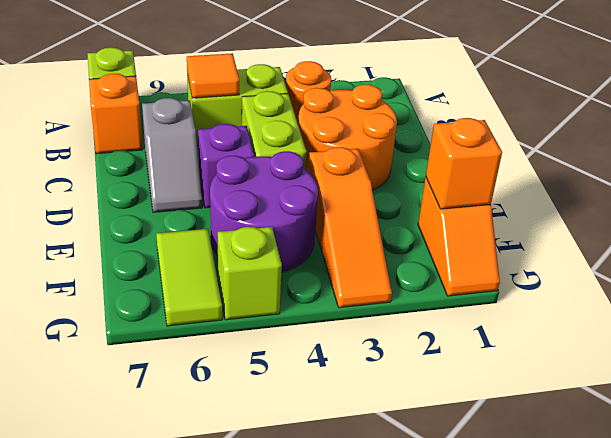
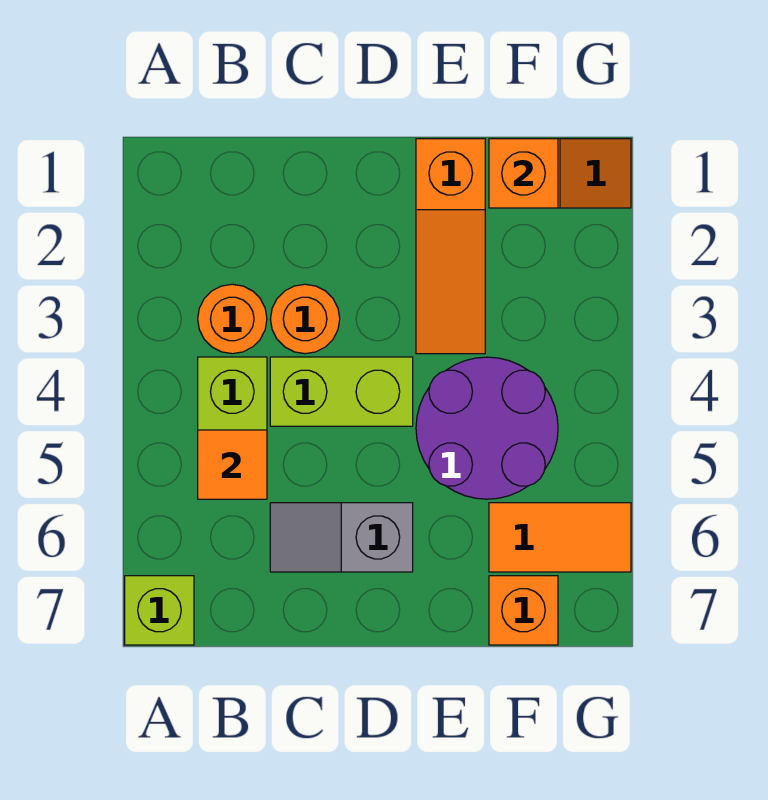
orange 1x1 brick [89,74,143,154] -> orange 1x1 brick moved to [489,576,558,645]
orange 2x2 round brick [298,85,397,190] -> orange 1x1 round brick [271,284,340,354]
grey 1x2 slope [142,98,202,212] -> grey 1x2 slope turned to [270,503,413,572]
purple 1x1 brick [198,124,254,208] -> none
orange 1x3 slope [308,147,392,308] -> orange 1x3 slope turned to [416,139,485,354]
lime 1x2 tile [156,229,222,326] -> orange 1x2 tile [489,503,631,572]
lime 1x1 brick [218,227,282,320] -> none

